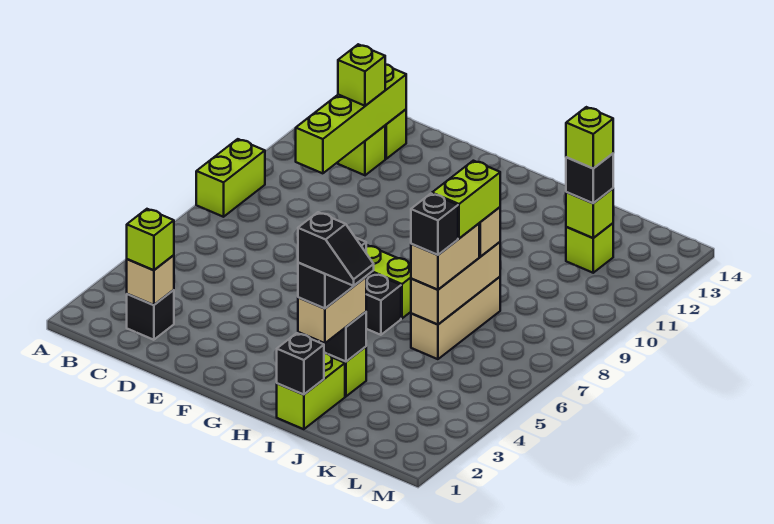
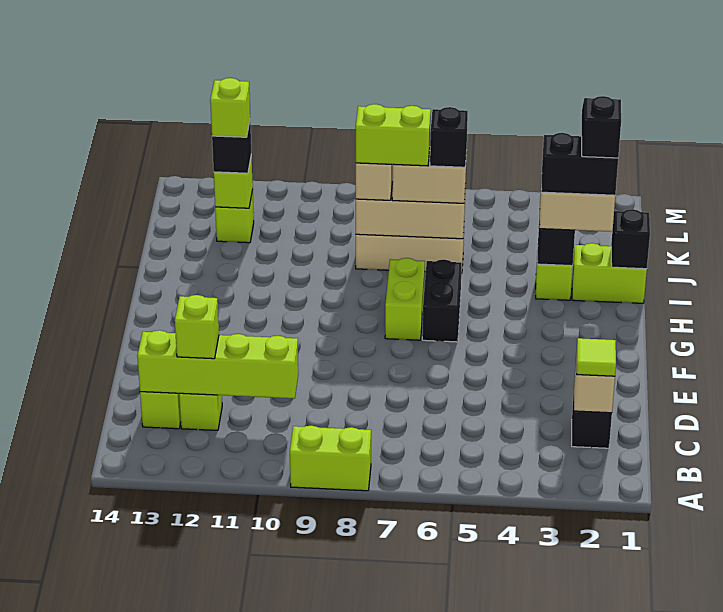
lime 1x1 brick [127,209,174,270] -> lime 1x1 tile [577,338,616,376]

